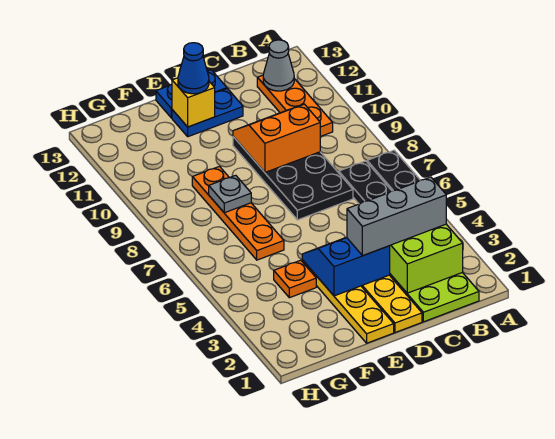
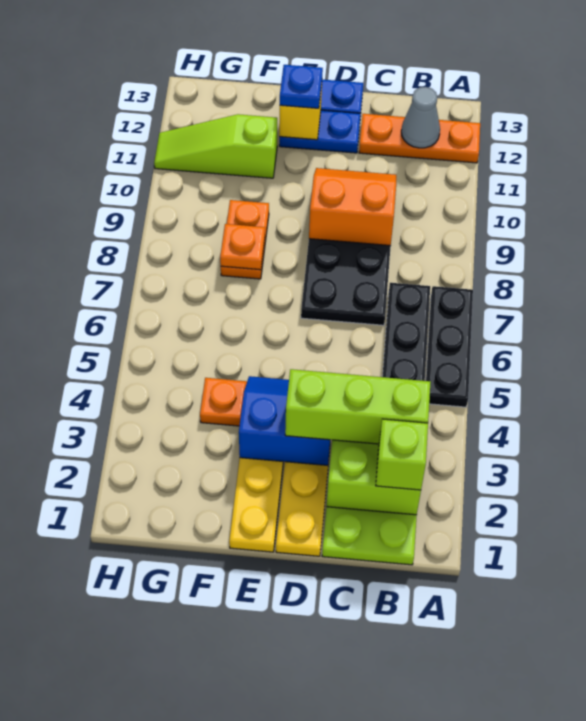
none -> lime 1x1 brick [376,419,428,490]
grey 1x3 brick [347,177,446,256] -> lime 1x3 brick [285,369,431,444]
orange 1x3 plate [257,75,333,137] -> orange 1x3 plate turned to [359,114,480,163]
blue 1x1 cone [178,43,209,94] -> blue 1x1 plate [280,65,323,108]
orange 1x4 plate [192,166,284,260] -> orange 1x2 plate [221,200,269,279]
grey 1x1 plate [209,175,251,213] -> orange 1x1 plate [220,224,265,270]
none -> lime 1x3 slope [154,114,277,178]

